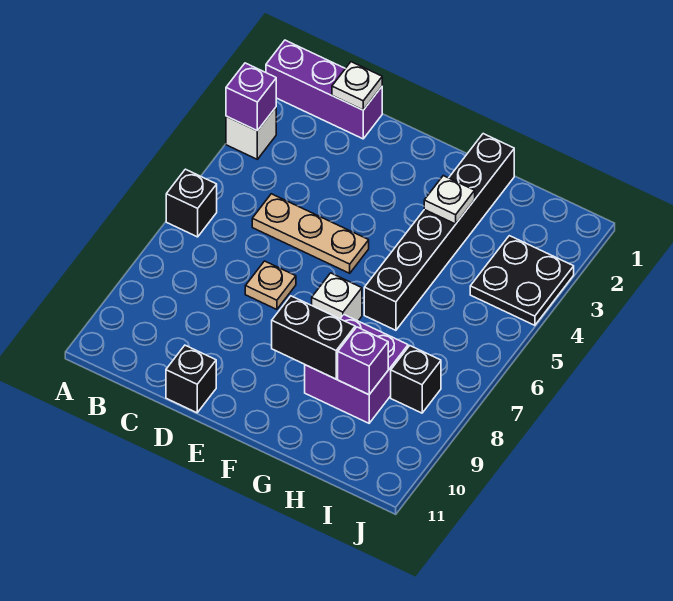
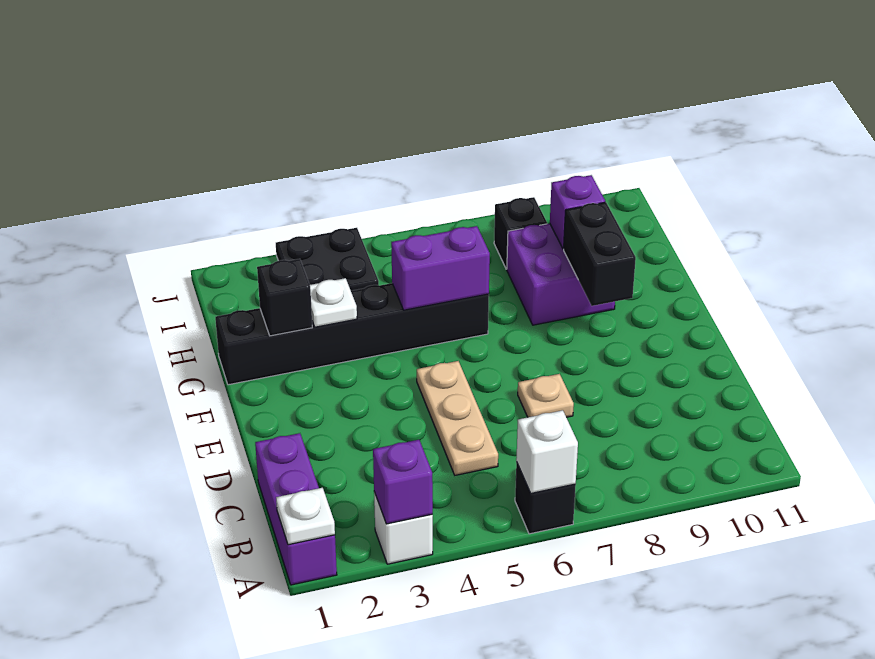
white 1x1 plate [332,62,382,110] -> white 1x1 plate moved to [276,488,335,545]
black 1x1 brick [166,345,216,413] -> black 1x1 brick moved to [257,259,312,336]
white 1x1 brick [312,273,362,321] -> white 1x1 brick moved to [516,410,578,493]
none -> purple 1x2 brick [391,226,490,310]

